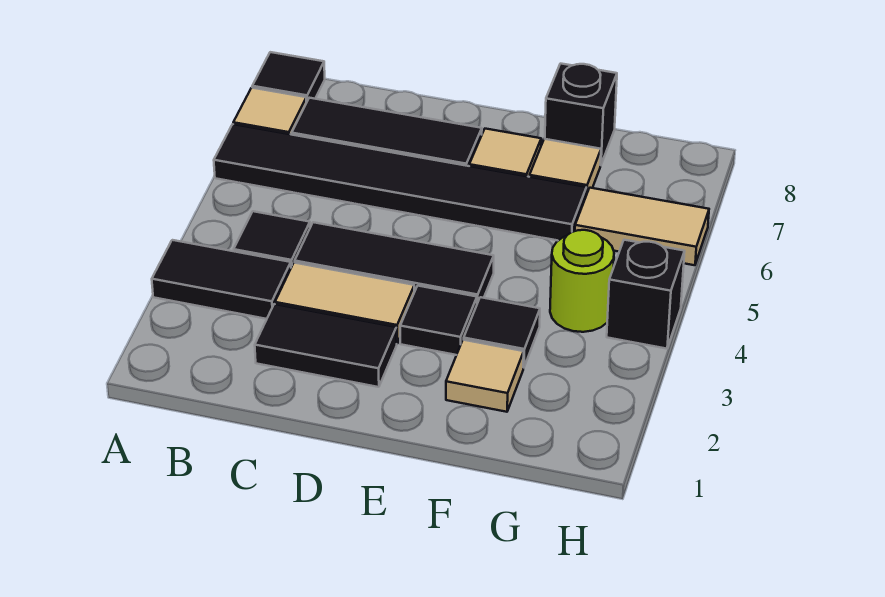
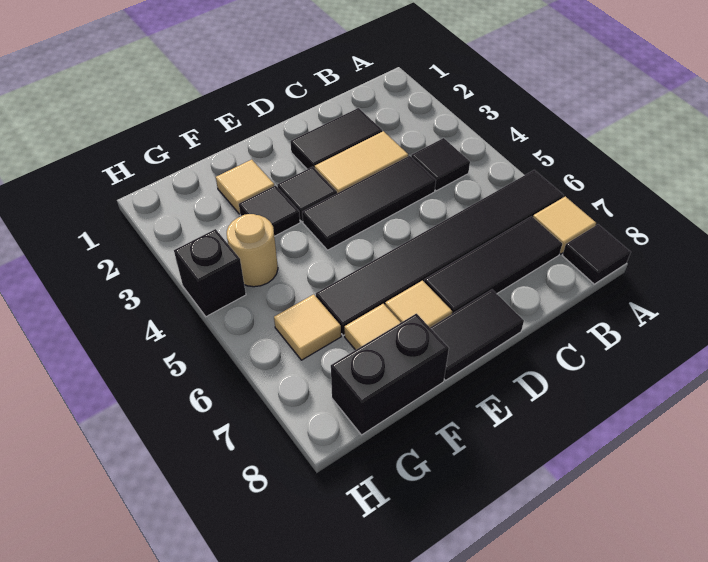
black 1x2 tile [152,240,291,319] -> black 1x2 tile moved to [430,290,524,380]
black 1x1 brick [545,64,617,165] -> black 1x2 brick [331,314,449,435]
lime 1x1 round brick [550,230,614,332] -> tan 1x1 round brick [227,214,278,287]
tan 1x2 tile [575,188,709,265] -> tan 1x1 tile [274,294,341,360]

